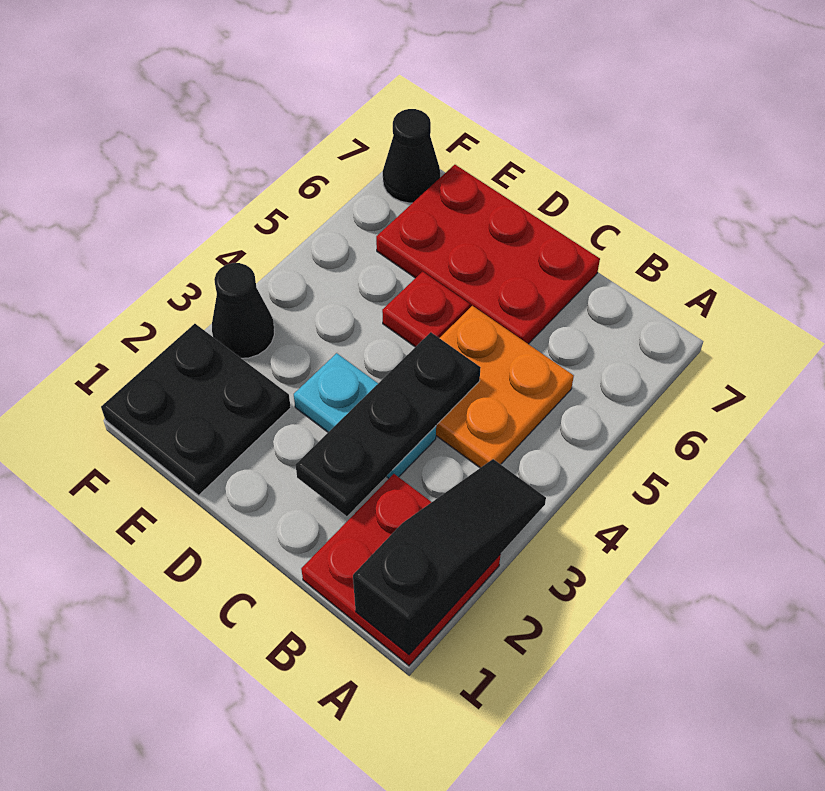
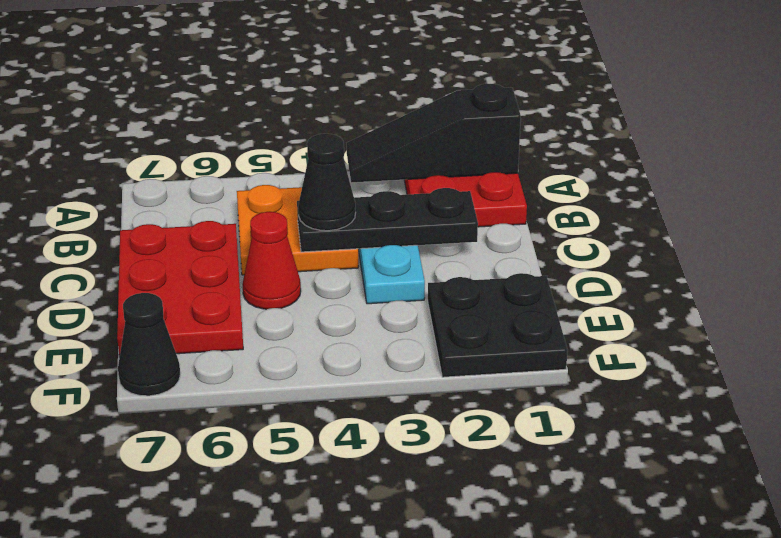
red 1x1 plate [382,272,470,347] -> red 1x1 cone [243,212,301,309]
black 1x1 cone [212,263,274,358] -> black 1x1 cone moved to [298,134,356,231]

